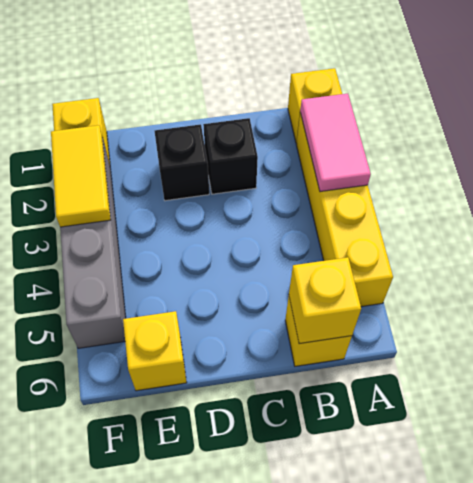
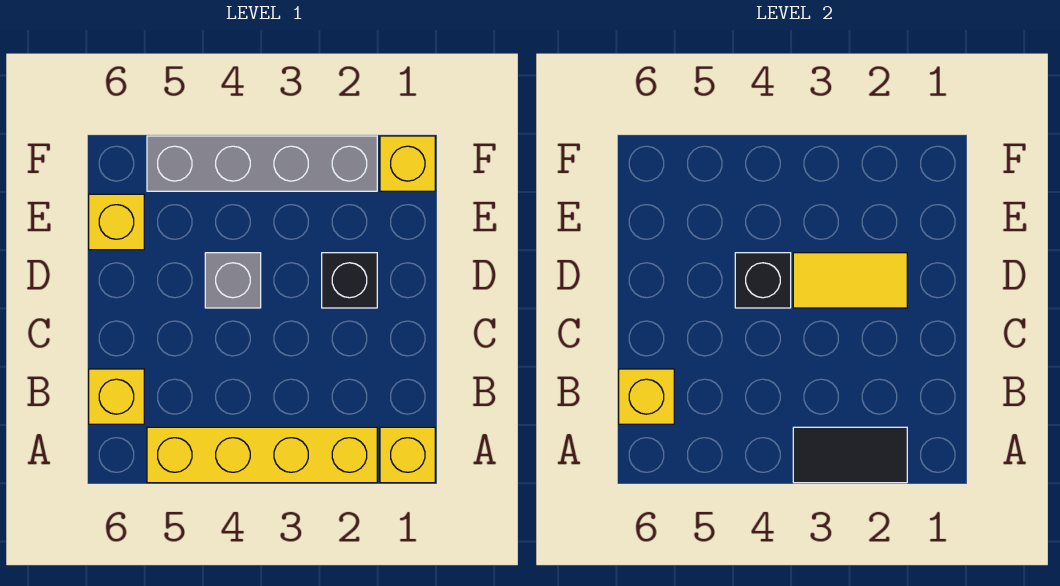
pink 1x2 tile [300,94,371,192] -> black 1x2 tile [793,427,907,483]
black 1x1 brick [203,118,258,194] -> black 1x1 brick moved to [735,253,791,308]
none -> grey 1x1 brick [205,253,261,308]
yellow 1x2 tile [51,125,110,227] -> yellow 1x2 tile moved to [793,253,907,308]

